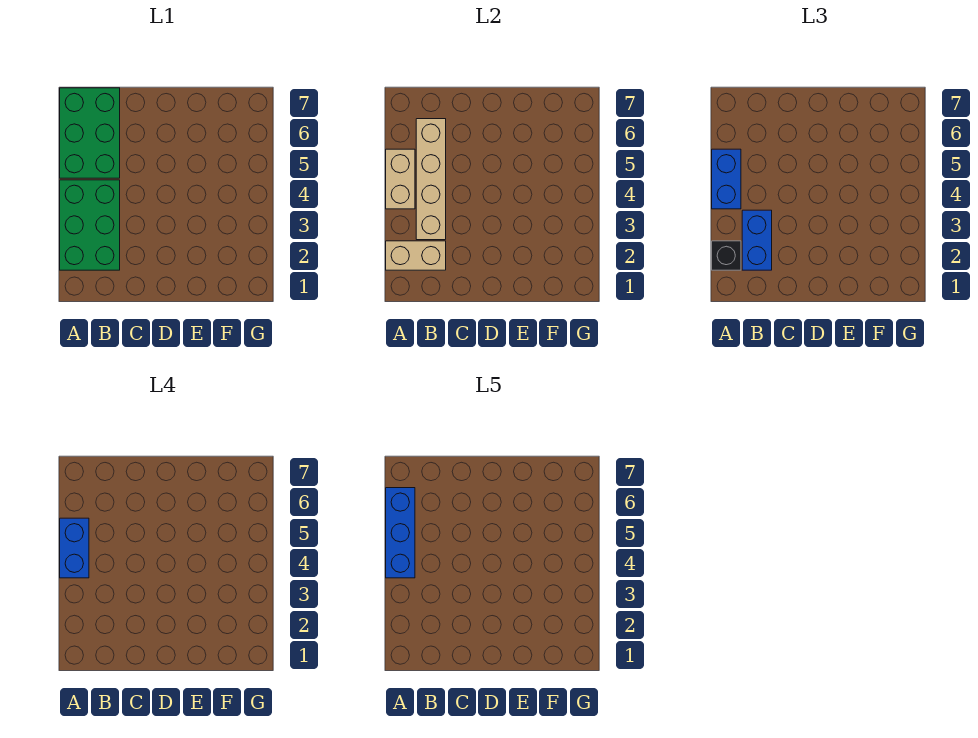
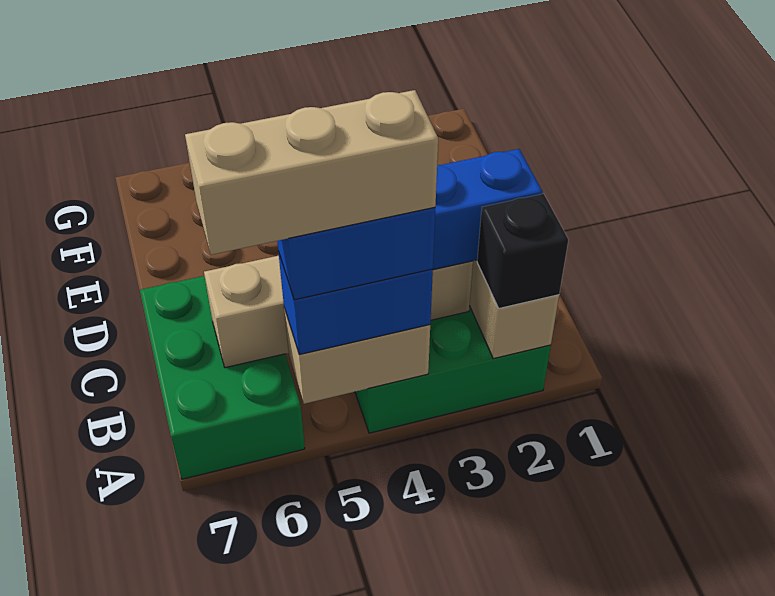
blue 1x3 brick [386,488,415,578] -> tan 1x3 brick [185,90,438,255]
green 2x3 brick [60,88,120,178] -> green 2x3 brick turned to [140,276,305,479]

